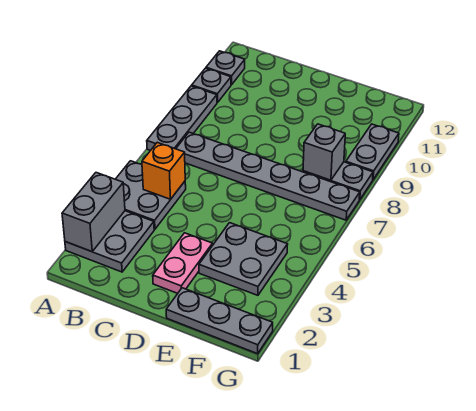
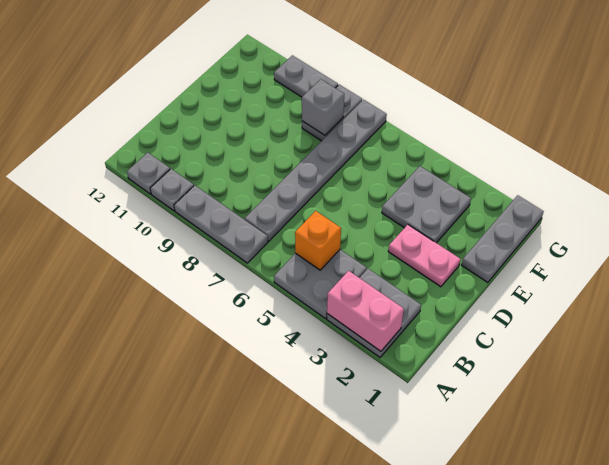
grey 1x2 brick [62,173,125,252] -> pink 1x2 brick [327,271,404,351]

